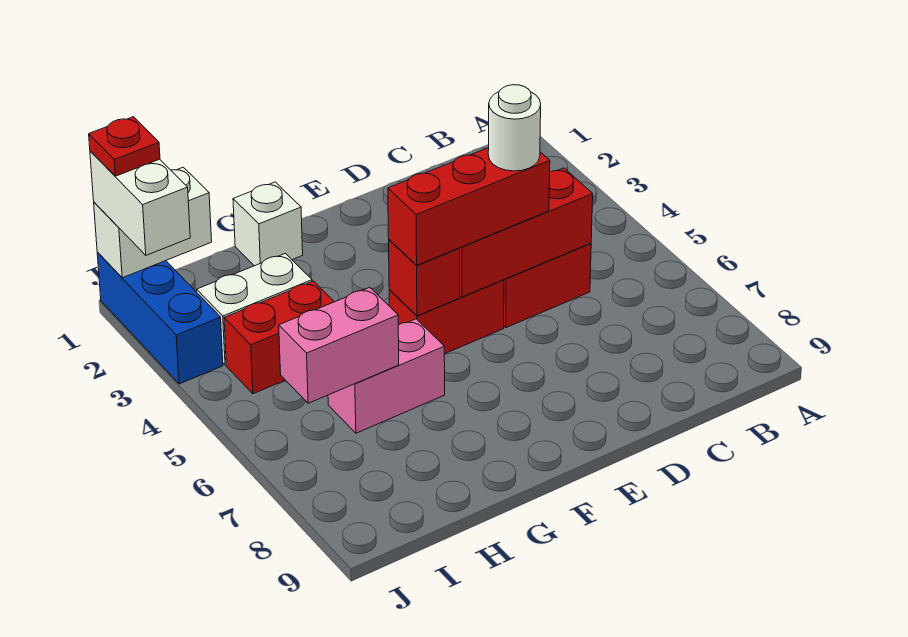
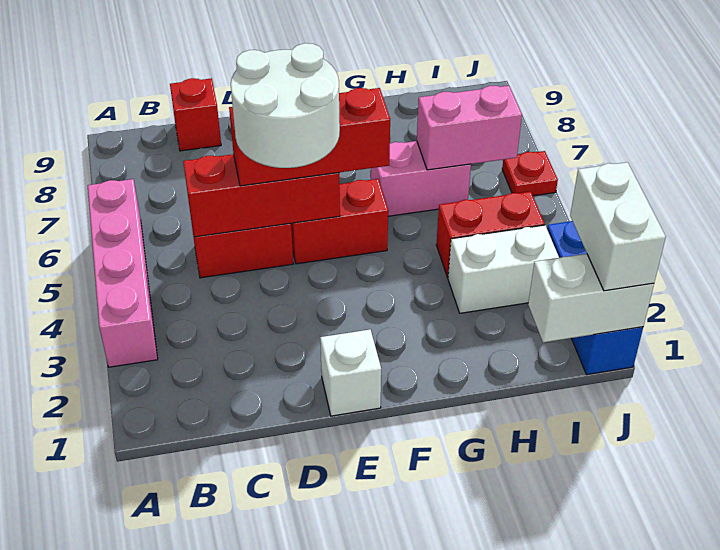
none -> pink 1x4 brick [88,179,158,367]
white 1x1 round brick [488,85,541,171] -> white 2x2 round brick [231,43,340,168]
red 1x1 brick [389,240,460,316] -> red 1x1 brick moved to [170,78,221,151]
white 1x1 brick [233,182,303,266] -> white 1x1 brick moved to [320,330,381,416]
red 1x1 plate [89,117,160,176] -> red 1x1 plate moved to [502,151,558,196]

